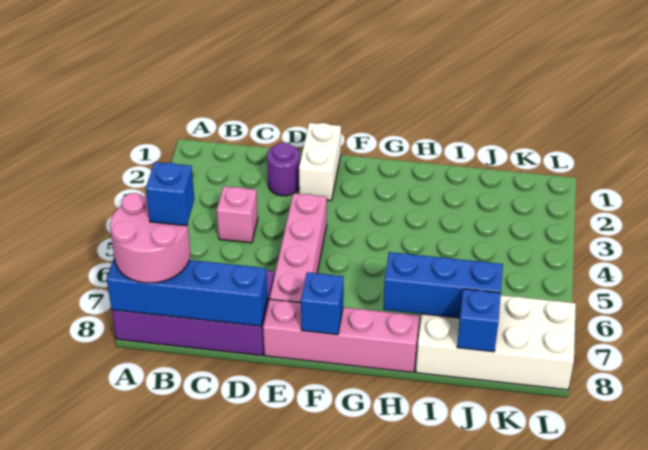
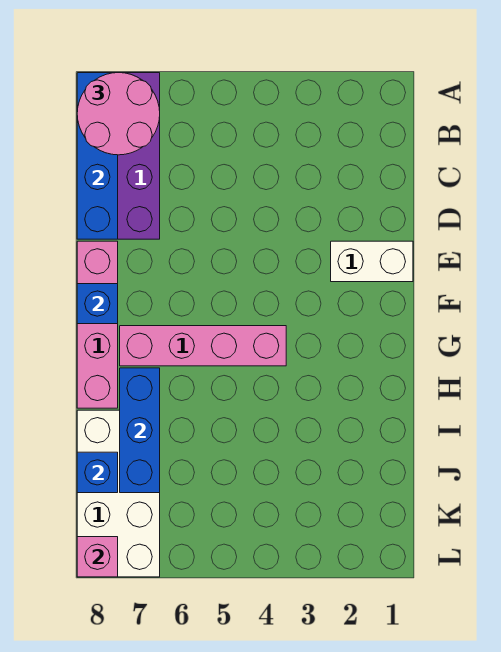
blue 1x1 brick [146,162,194,226] -> none
pink 1x1 brick [217,186,258,243] -> pink 1x1 brick moved to [77,537,118,577]
purple 1x1 round brick [267,142,300,196] -> none
pink 1x4 brick [270,193,327,303] -> pink 1x4 brick moved to [120,326,286,366]

